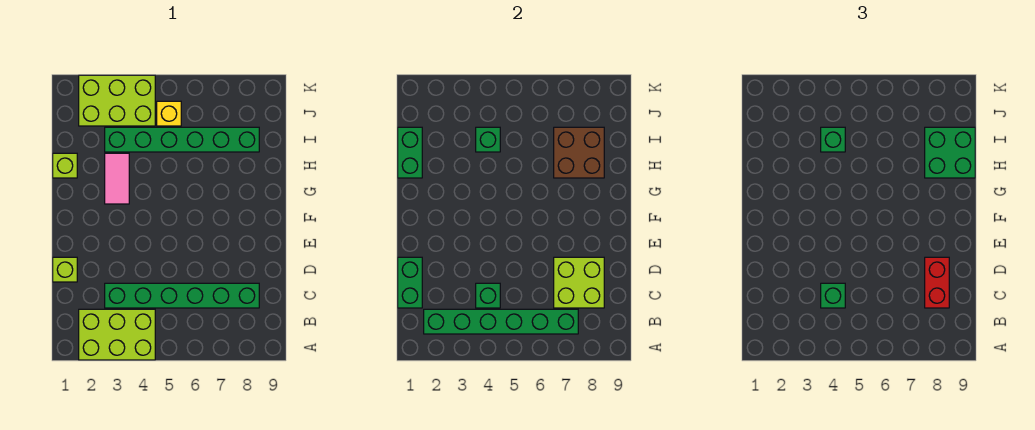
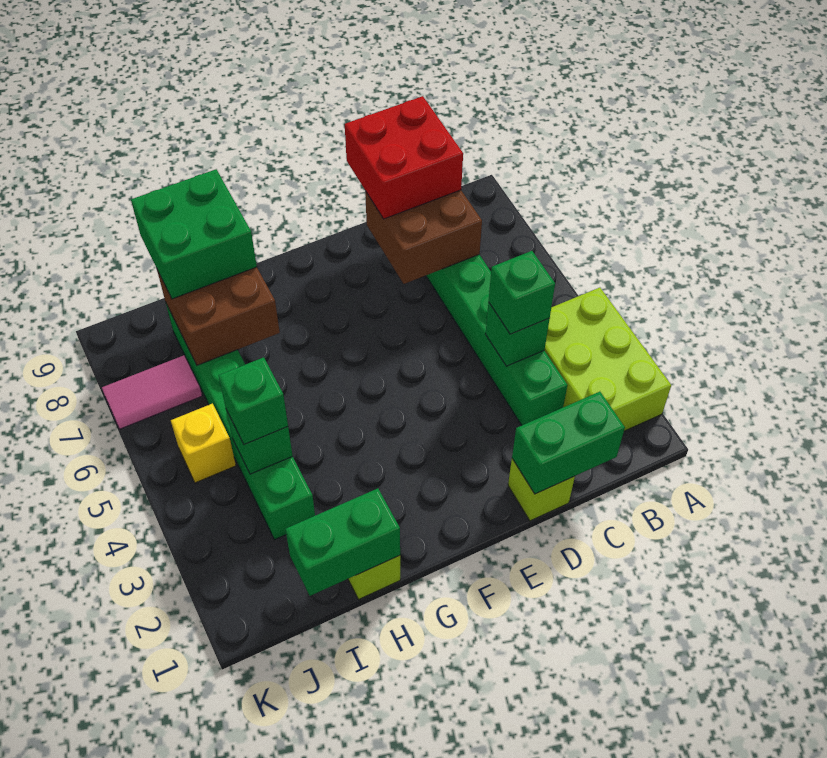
green 1x6 brick [424,309,578,334] -> none
lime 2x2 brick [554,257,604,308] -> brown 2x2 brick [365,190,482,284]
red 1x2 brick [925,257,949,308] -> red 2x2 brick [345,96,463,219]
pink 1x2 tile [105,153,129,204] -> pink 1x2 tile moved to [102,355,202,429]
lime 2x3 brick [79,75,155,126] -> none

